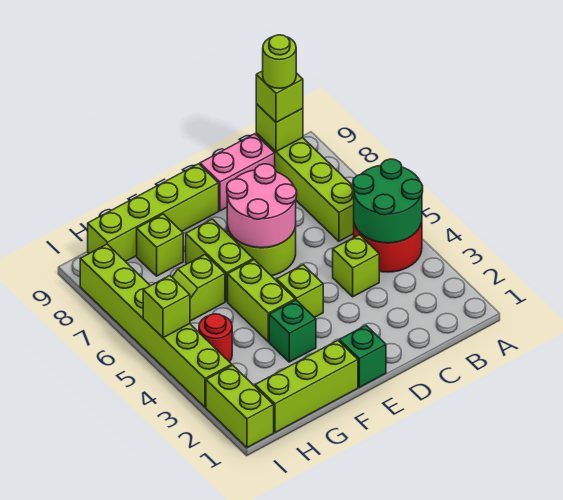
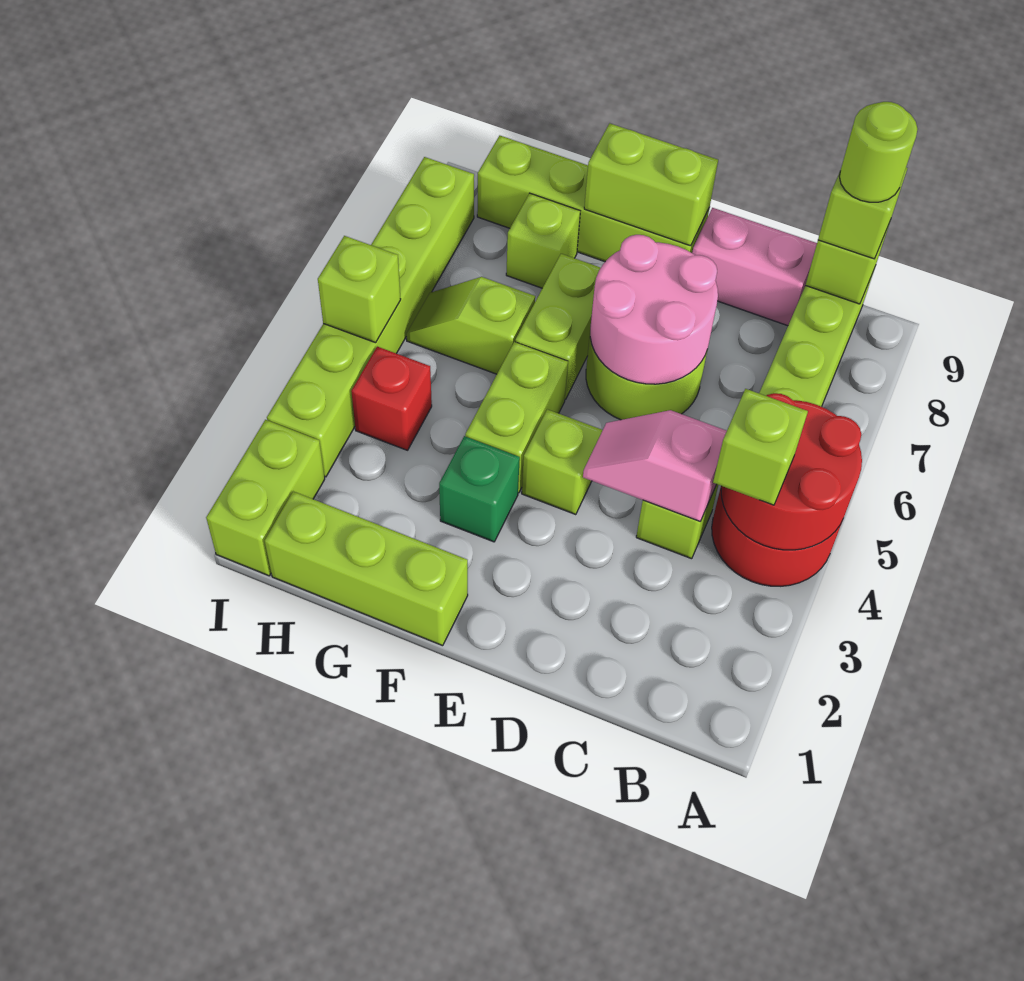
green 2x2 round brick [353,159,423,243] -> red 2x2 round brick [721,393,862,550]
none -> lime 1x1 brick [713,389,808,505]
none -> pink 1x2 slope [583,410,727,522]
green 1x1 brick [339,326,386,387] -> none
none -> lime 1x2 brick [584,123,718,246]
red 1x1 round brick [199,314,232,362] -> red 1x1 brick [351,347,432,450]

